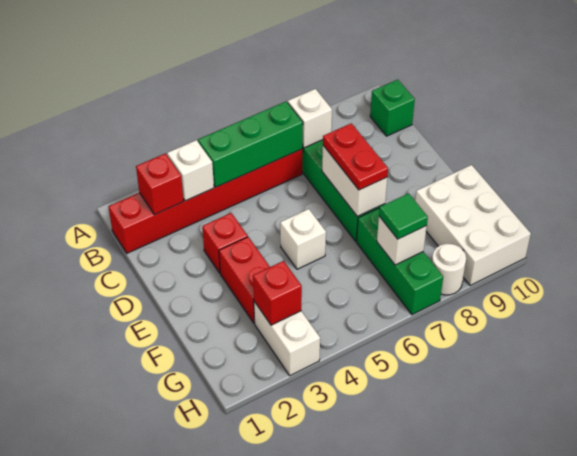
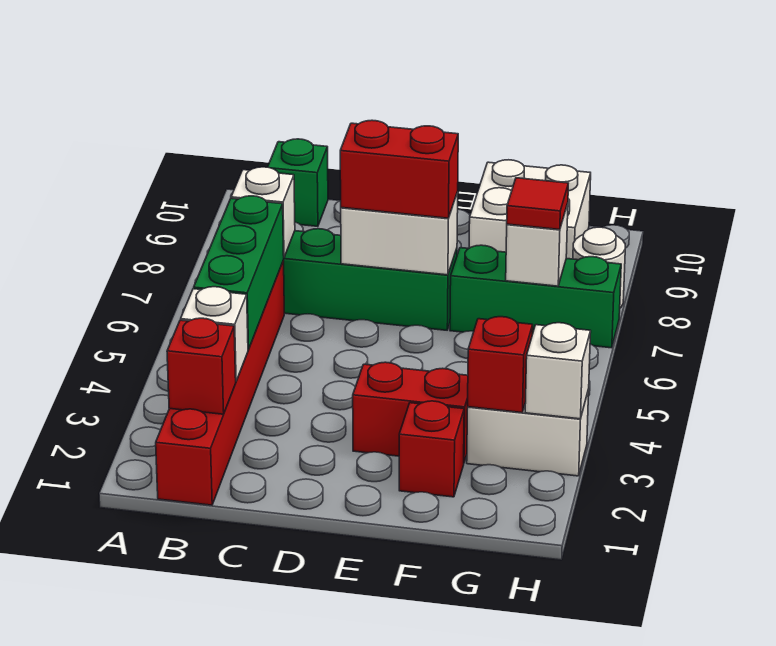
red 1x1 brick [202,213,248,273] -> red 1x1 brick moved to [399,401,464,497]
red 1x2 plate [323,123,388,190] -> red 1x2 brick [340,120,458,218]
white 1x1 brick [280,209,326,269] -> white 1x1 brick moved to [525,323,591,419]
white 2x3 brick [415,165,531,285] -> white 2x2 brick [469,160,591,259]
green 1x1 tile [379,193,428,239] -> red 1x1 tile [507,178,568,230]

